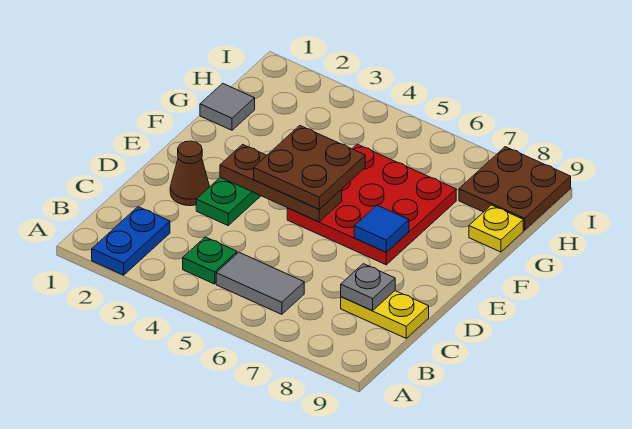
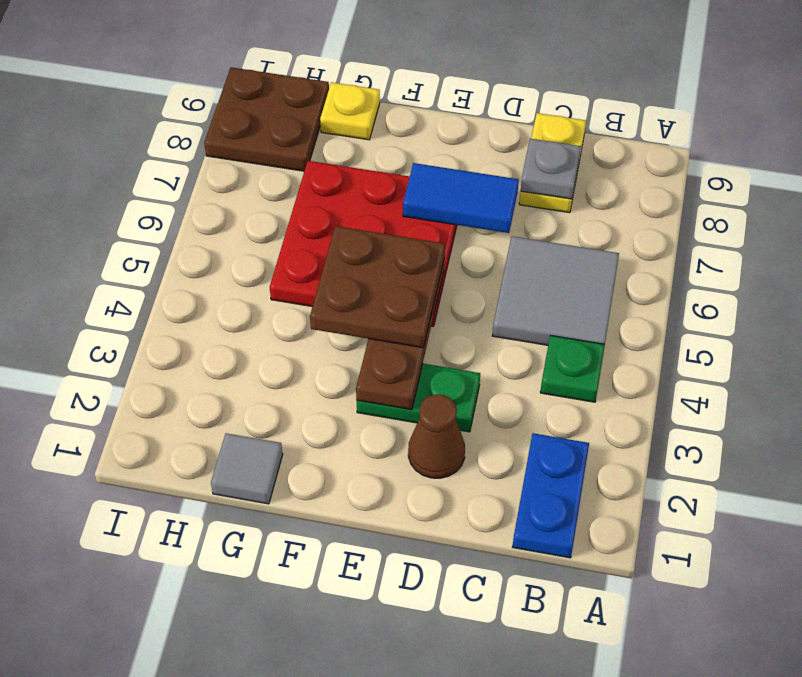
blue 1x2 plate [92,207,170,275] -> blue 1x2 plate turned to [513,433,589,558]
grey 1x2 tile [216,252,304,314] -> grey 2x2 tile [492,236,619,345]
blue 1x1 tile [354,205,409,252] -> blue 1x2 tile [403,163,519,233]

